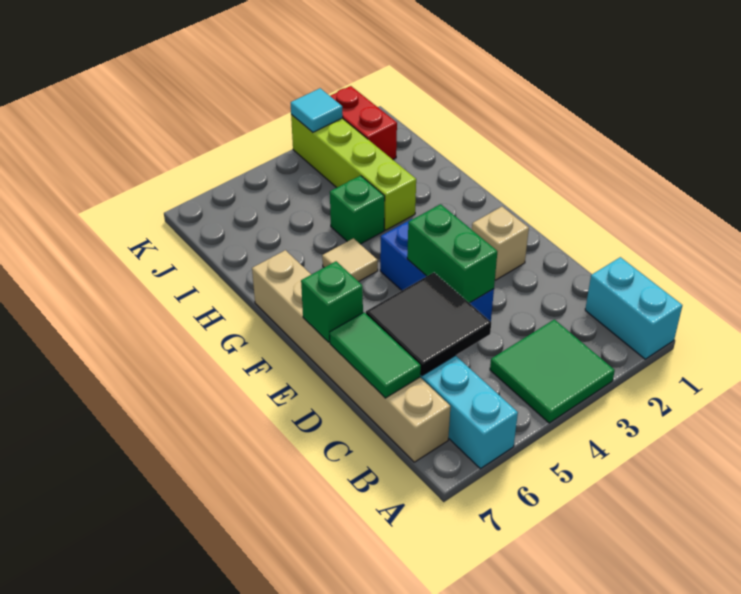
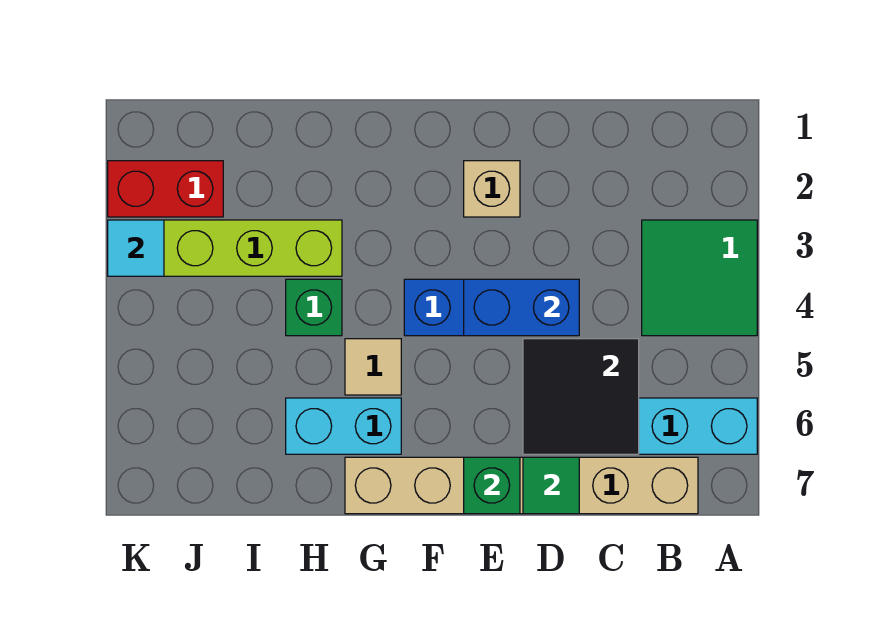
cyan 1x2 brick [585,257,682,359] -> cyan 1x2 brick moved to [286,398,401,454]
green 1x2 tile [330,312,421,398] -> green 1x1 tile [523,457,579,514]
green 1x2 brick [407,204,497,303] -> blue 1x2 brick [464,279,579,336]

